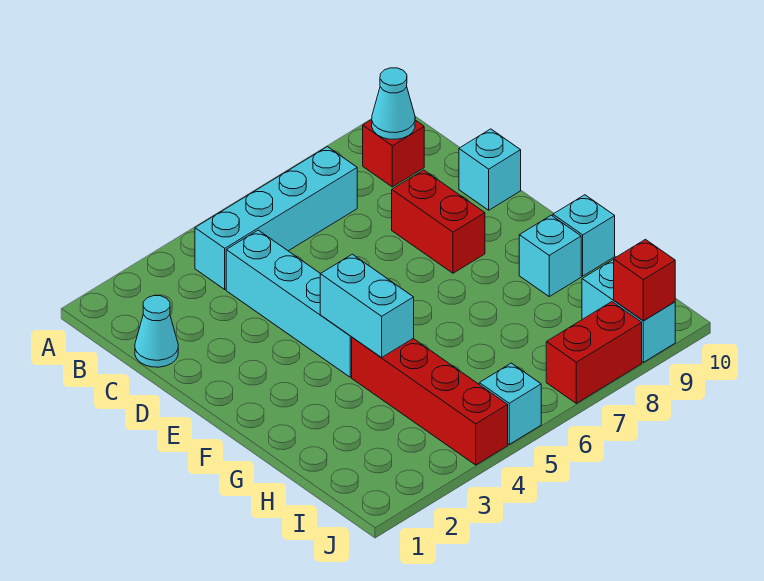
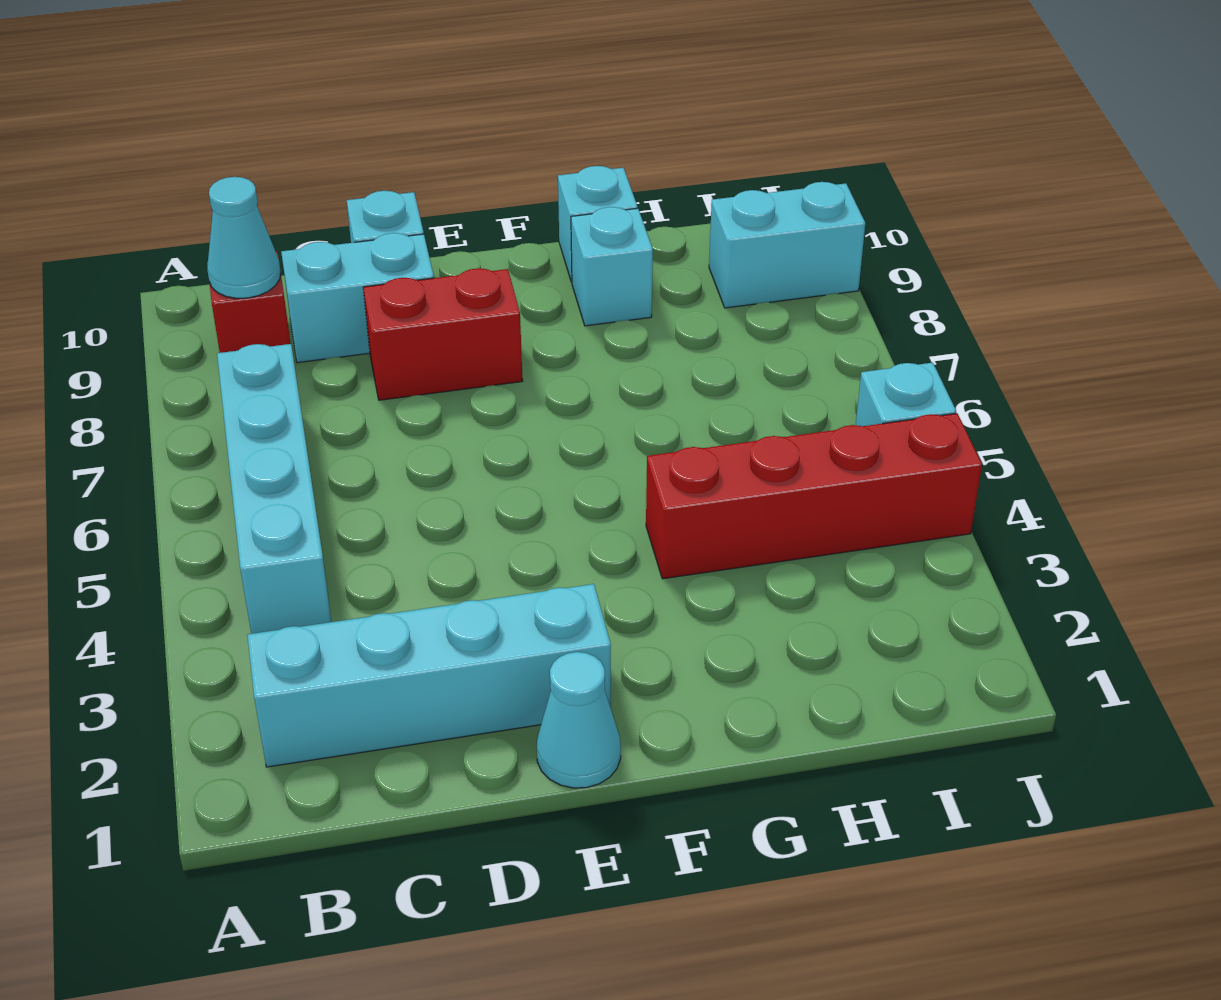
cyan 1x1 cone [135,296,178,367] -> cyan 1x1 cone moved to [537,652,621,788]
cyan 1x4 brick [226,230,352,377] -> cyan 1x4 brick moved to [247,584,611,767]
cyan 1x2 brick [320,254,414,357] -> cyan 1x2 brick moved to [281,233,434,363]
red 1x2 brick [546,302,642,403] -> none
red 1x1 brick [614,239,675,321] -> none

